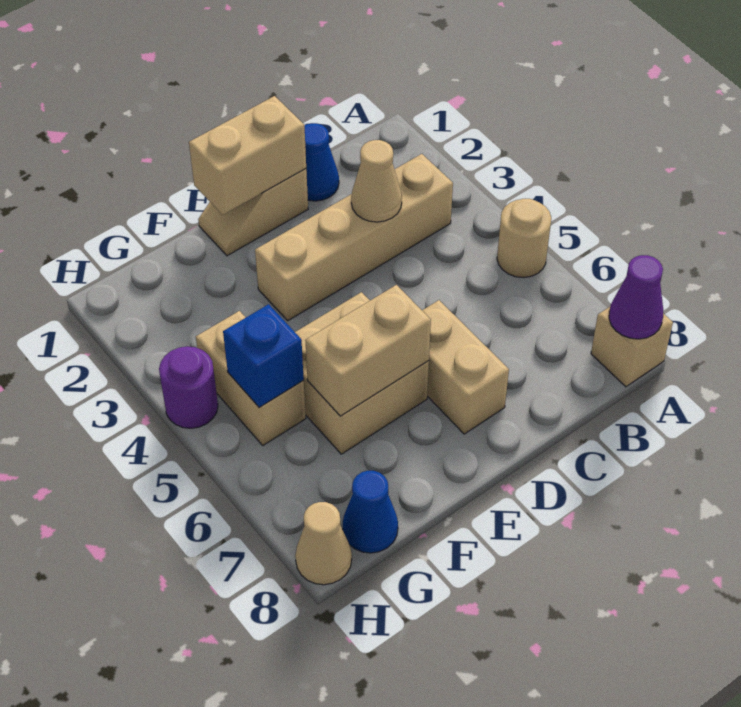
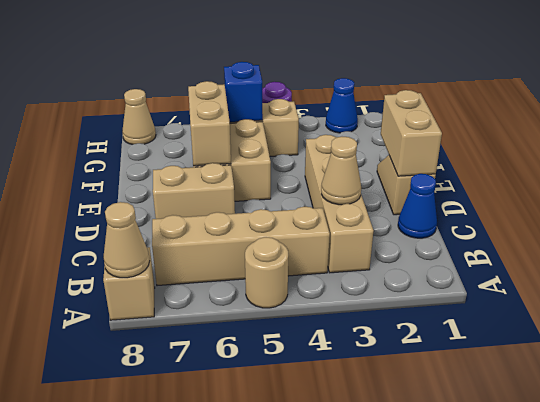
purple 1x1 cone [609,255,663,339] -> tan 1x1 cone [103,202,150,278]
none -> tan 1x4 brick [152,207,330,286]
blue 1x1 cone [343,471,398,553] -> blue 1x1 cone moved to [326,78,358,133]

